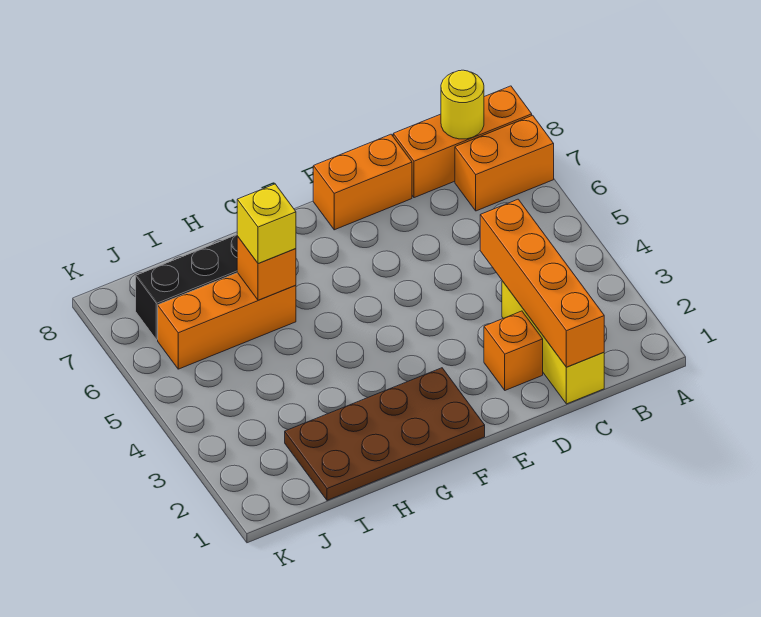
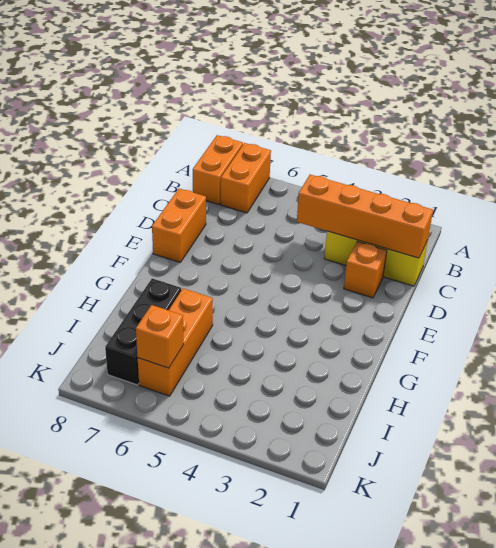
orange 1x3 brick [393,86,532,198] -> orange 1x2 brick [193,135,243,204]
yellow 1x1 round brick [441,70,484,139] -> none
brown 2x4 plate [285,368,485,500] -> none
orange 1x1 brick [237,236,296,300] -> orange 1x1 brick moved to [136,305,184,368]
yellow 1x1 brick [237,184,296,264] -> none

